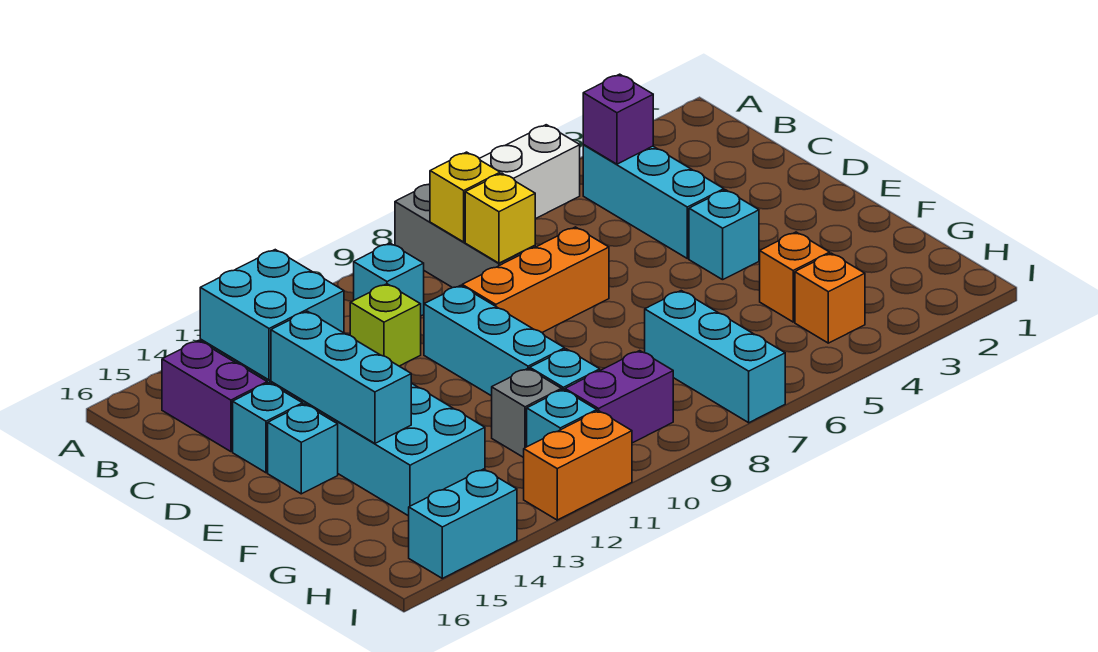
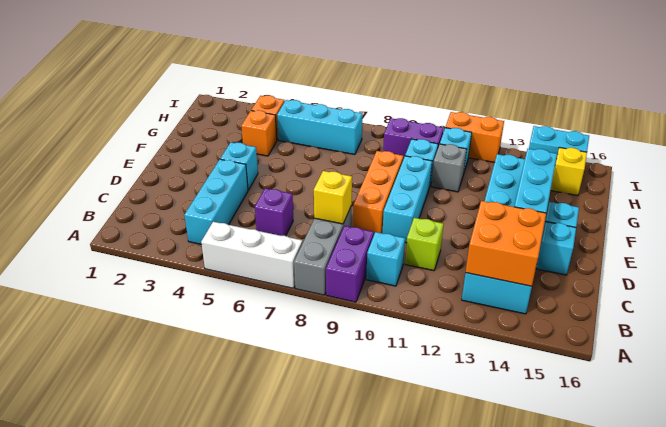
purple 1x1 brick [583,74,653,164] -> purple 1x1 brick moved to [255,188,293,236]
yellow 1x1 brick [430,152,500,242] -> yellow 1x1 brick moved to [551,147,587,196]
cyan 2x2 brick [200,250,344,380] -> orange 2x2 brick [466,201,546,286]
purple 1x2 brick [162,341,267,452] -> purple 1x2 brick moved to [326,226,374,302]
orange 1x3 brick [462,227,609,332] -> orange 1x3 brick turned to [353,151,403,234]
cyan 1x3 brick [645,291,785,423] -> cyan 1x3 brick turned to [277,100,363,155]

